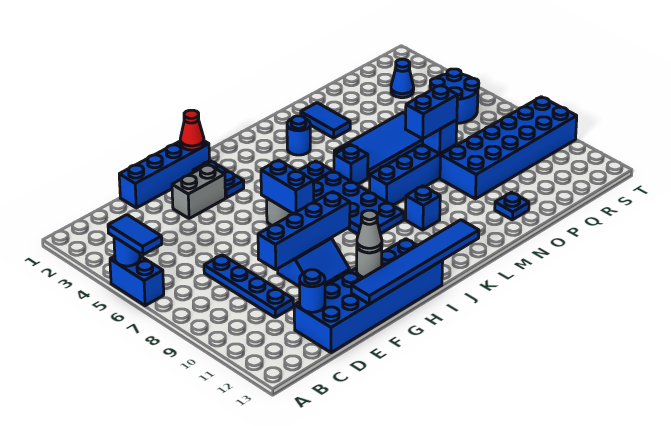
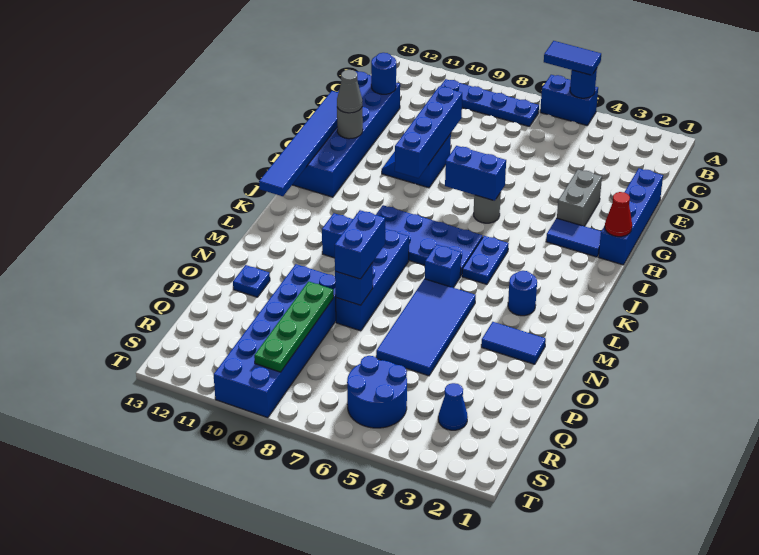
blue 1x4 plate [204,255,293,317] -> blue 1x4 plate moved to [440,79,539,127]
blue 1x2 plate [193,161,244,198] -> blue 1x2 tile [546,218,601,257]
none -> green 1x4 plate [254,282,334,372]

